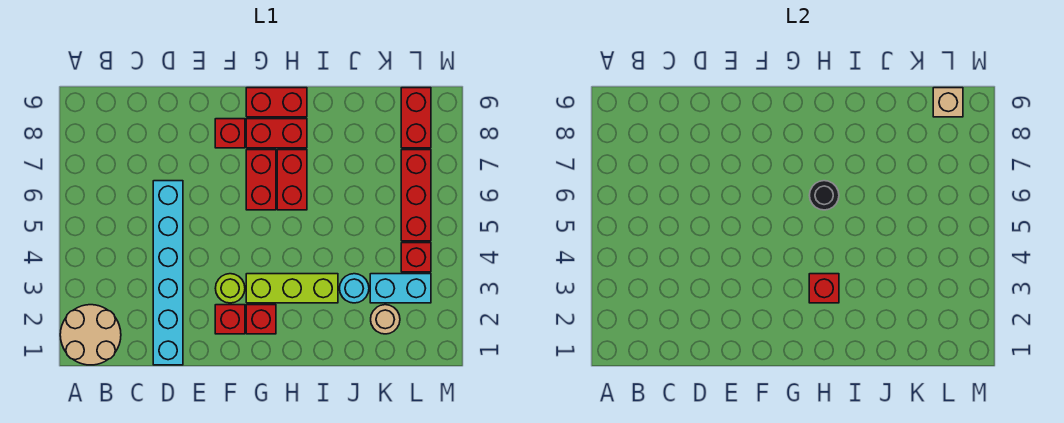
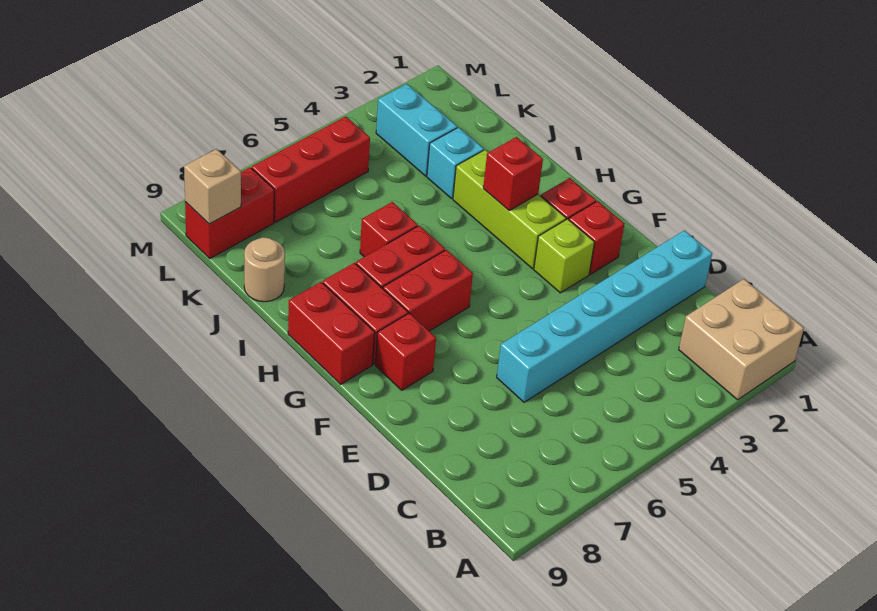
tan 2x2 round brick [60,305,121,365] -> tan 2x2 brick [679,279,804,400]
lime 1x1 round brick [215,274,245,303] -> lime 1x1 brick [534,219,594,293]
black 1x1 round brick [809,181,839,210] -> none
cyan 1x1 round brick [340,274,369,303] -> cyan 1x1 brick [427,127,484,198]
tan 1x1 round brick [371,305,400,334] -> tan 1x1 round brick moved to [244,237,285,302]
red 1x1 brick [401,243,431,272] -> red 1x1 brick moved to [360,202,418,257]

